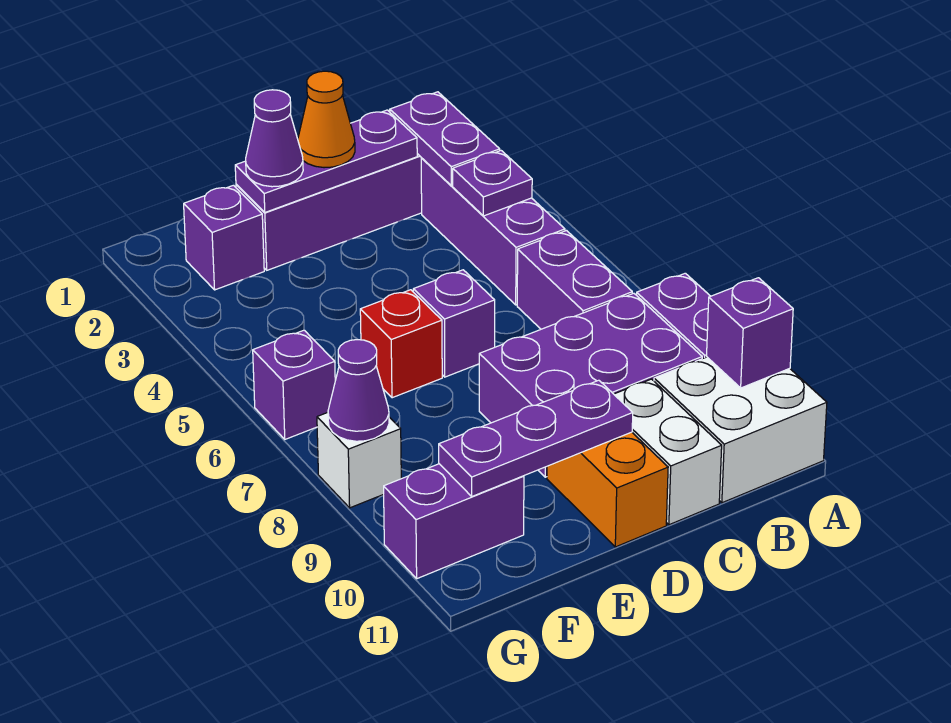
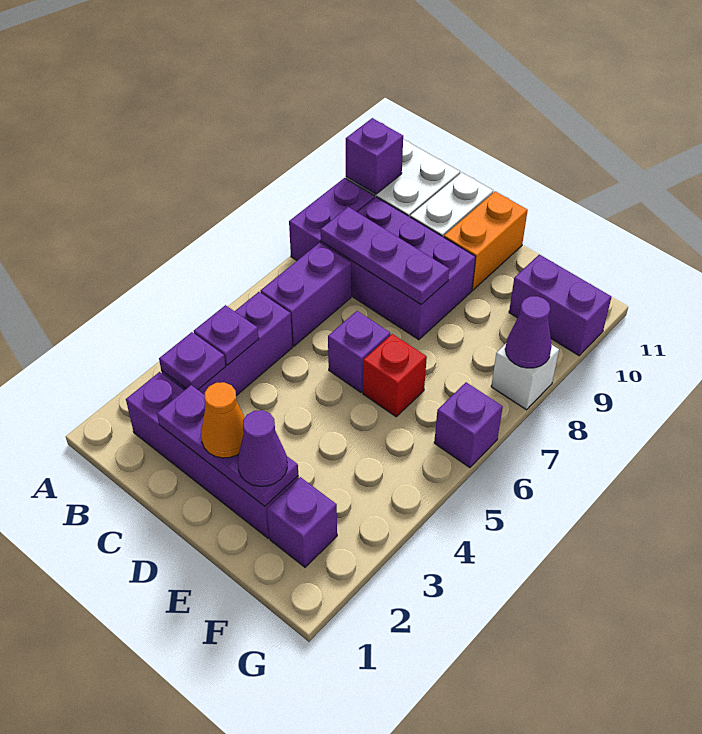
purple 1x2 plate [390,92,500,186] -> purple 1x1 plate [159,332,226,390]
purple 1x3 plate [439,380,633,496] -> purple 1x3 plate moved to [321,207,449,304]

